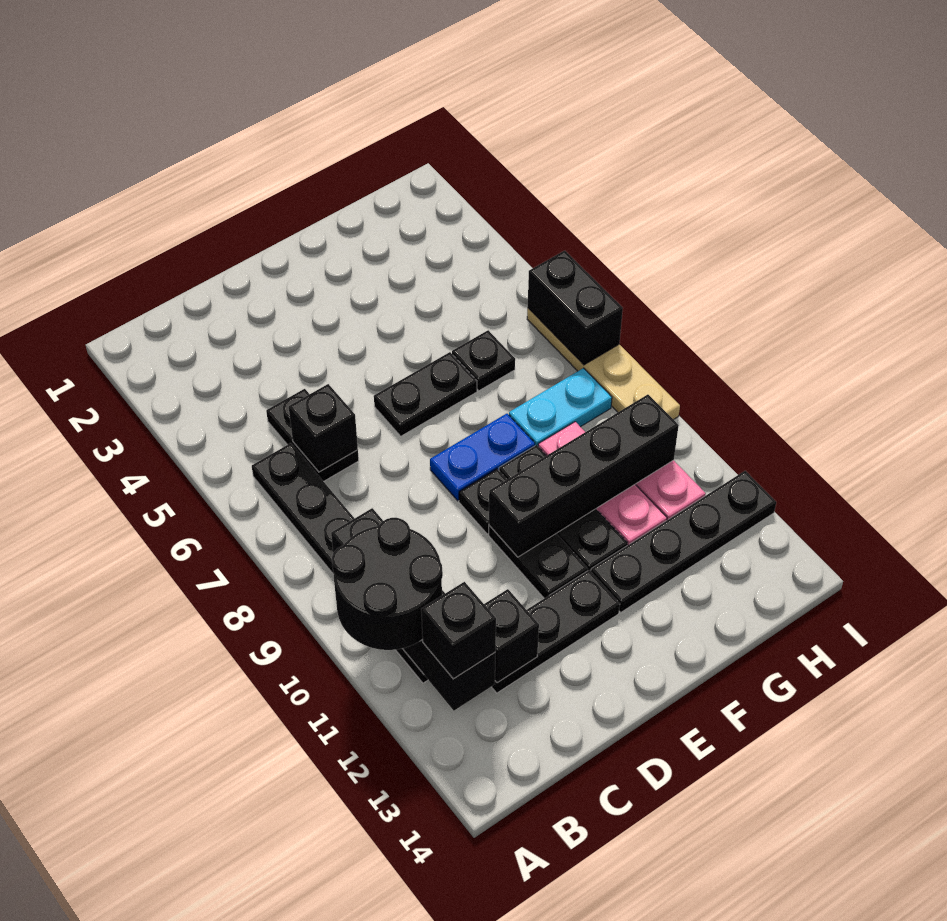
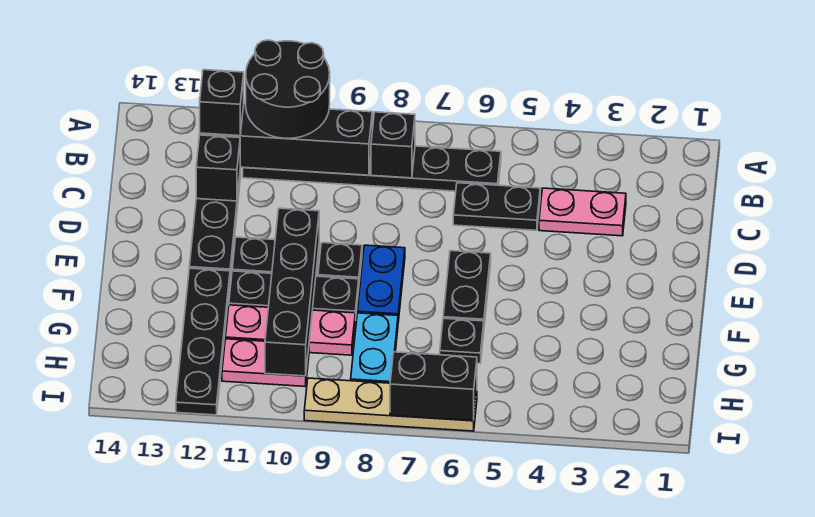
none -> pink 1x2 plate [539,188,626,236]
black 1x1 brick [289,384,358,472] -> black 1x1 brick moved to [371,112,415,178]

